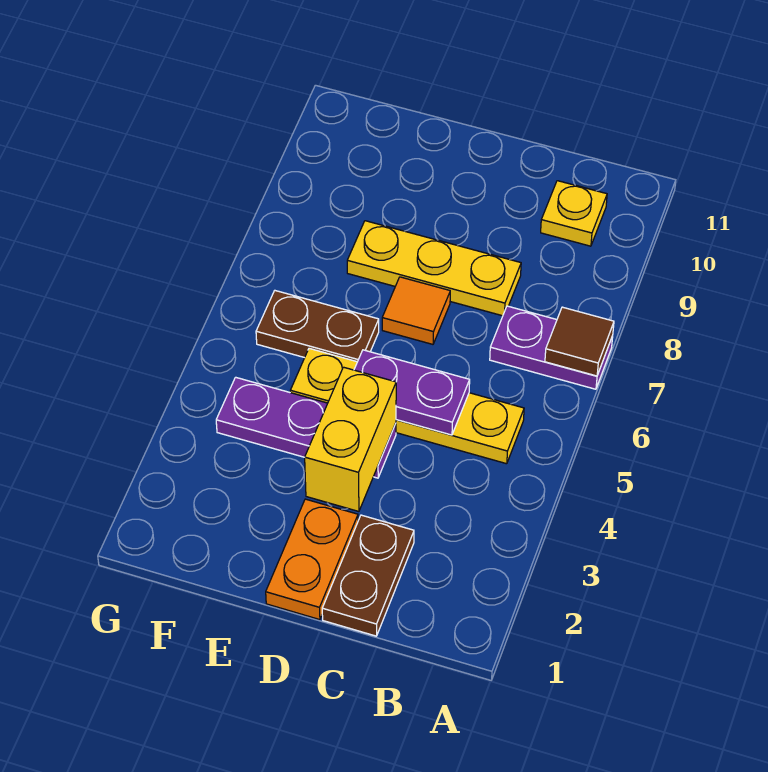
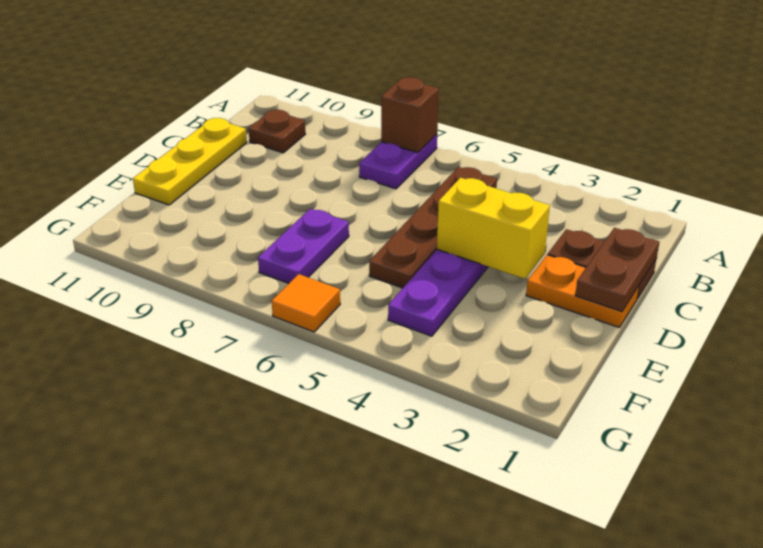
brown 1x1 tile [545,307,614,376] -> brown 1x1 brick [381,77,439,153]
yellow 1x4 plate [290,348,524,464] -> brown 1x4 plate [369,167,497,288]
yellow 1x1 plate [541,181,607,246] -> brown 1x1 plate [249,110,305,153]
purple 1x2 plate [354,350,470,435] -> purple 1x2 plate moved to [258,209,349,283]
yellow 1x3 plate [347,221,521,316] -> yellow 1x3 plate moved to [133,118,247,205]
orange 1x1 tile [382,277,450,344] -> orange 1x1 tile moved to [272,274,340,332]
brown 1x2 plate [256,291,379,362] -> brown 1x2 plate moved to [575,228,659,311]

